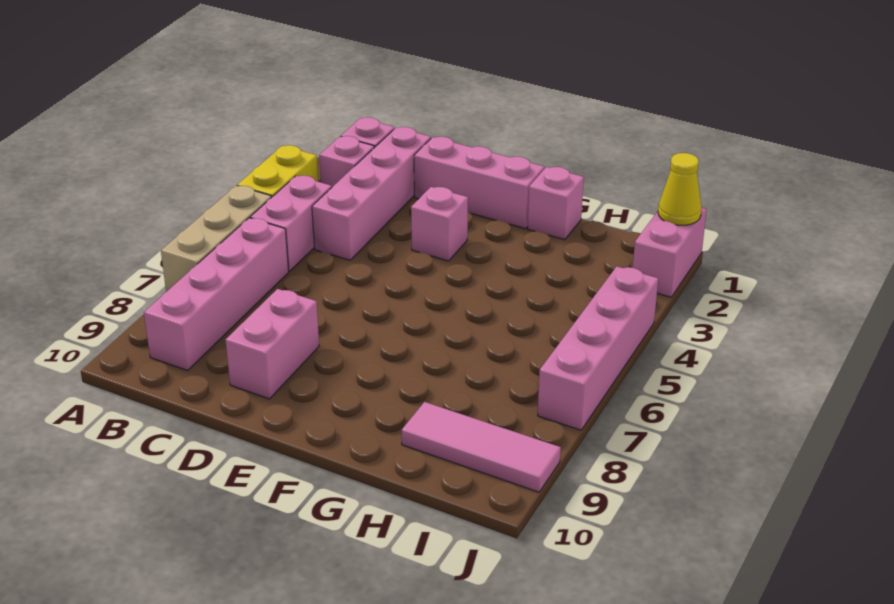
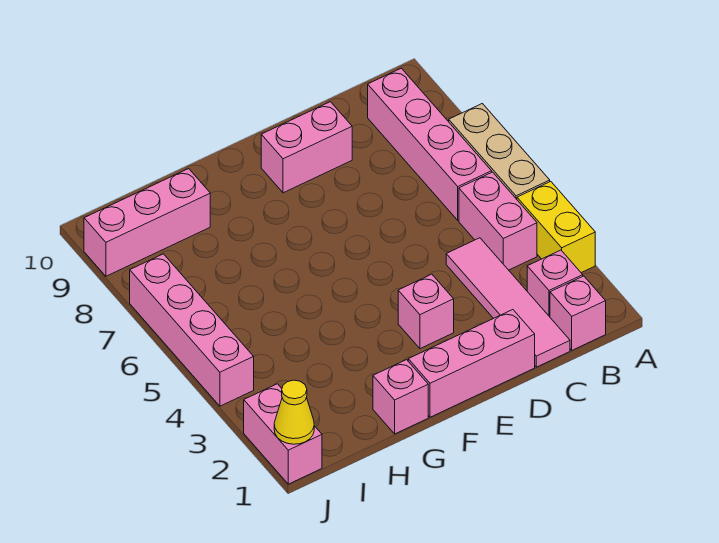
pink 1x4 brick [312,127,431,260] -> pink 1x4 tile [446,238,570,367]
pink 1x2 brick [226,289,319,399] -> pink 1x2 brick turned to [261,102,352,193]
pink 1x3 tile [402,402,561,492] -> pink 1x3 brick [84,169,210,276]

